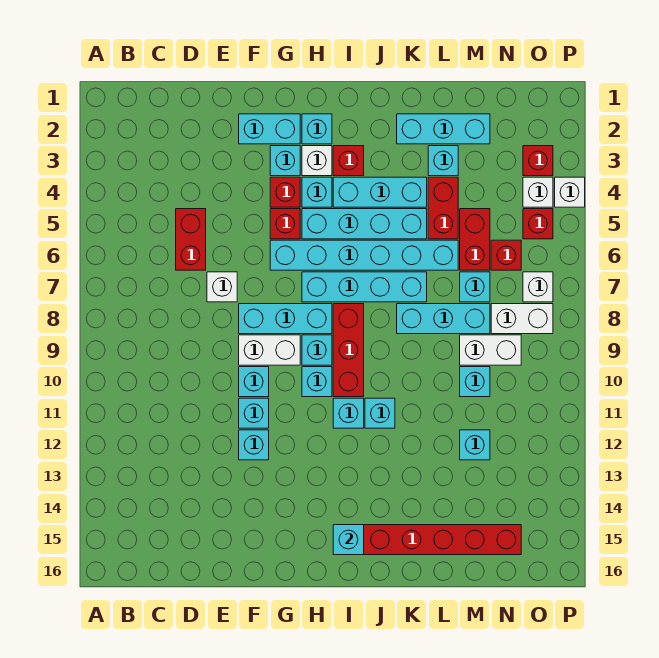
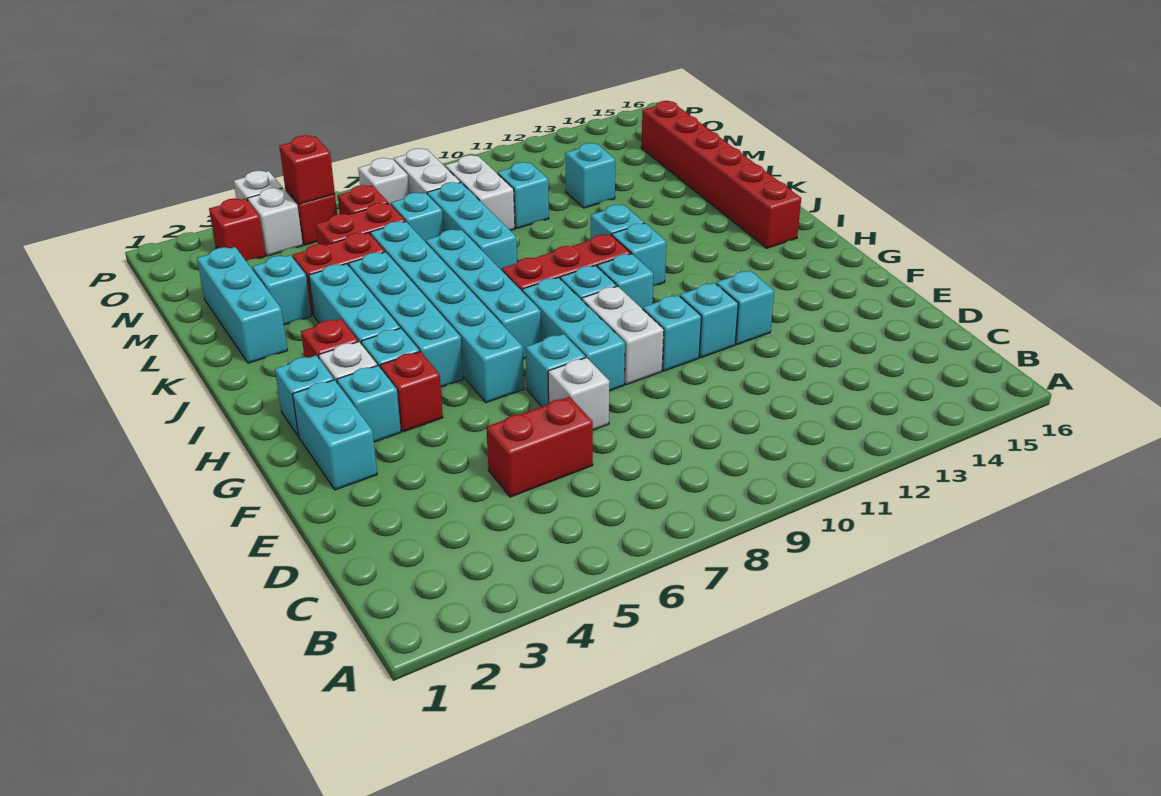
red 1x1 brick [270,209,300,239] -> red 1x1 brick moved to [279,135,335,204]
cyan 1x1 brick [333,525,364,555] -> cyan 1x1 brick moved to [526,334,586,406]

